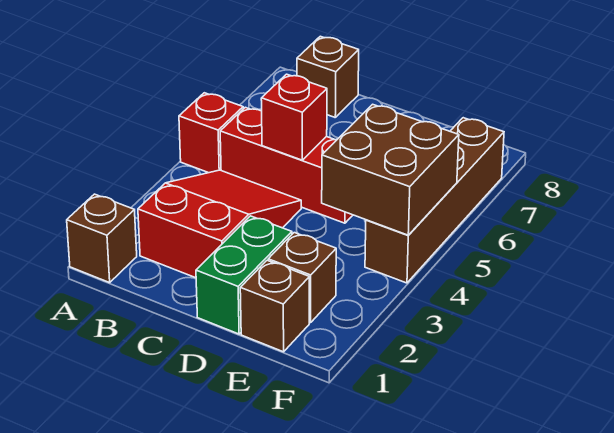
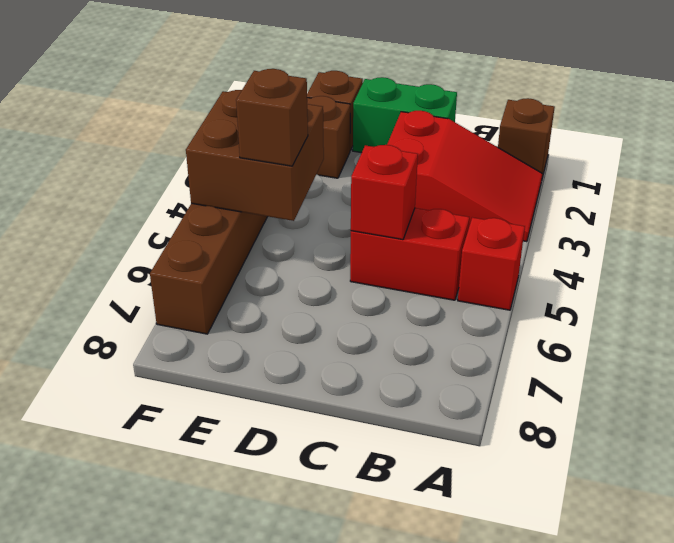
red 2x3 slope [138,170,301,278] -> red 2x3 slope turned to [387,111,542,242]
red 1x3 brick [220,107,353,223] -> red 1x2 brick [350,208,469,300]
brown 1x1 brick [297,36,359,117] -> brown 1x1 brick moved to [236,69,308,166]
green 1x2 brick [196,216,292,334] -> green 1x2 brick turned to [353,77,457,153]

